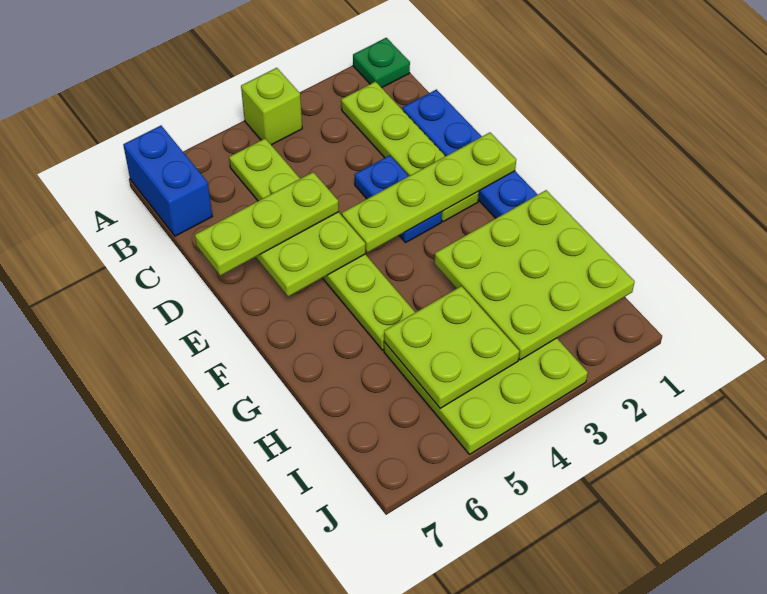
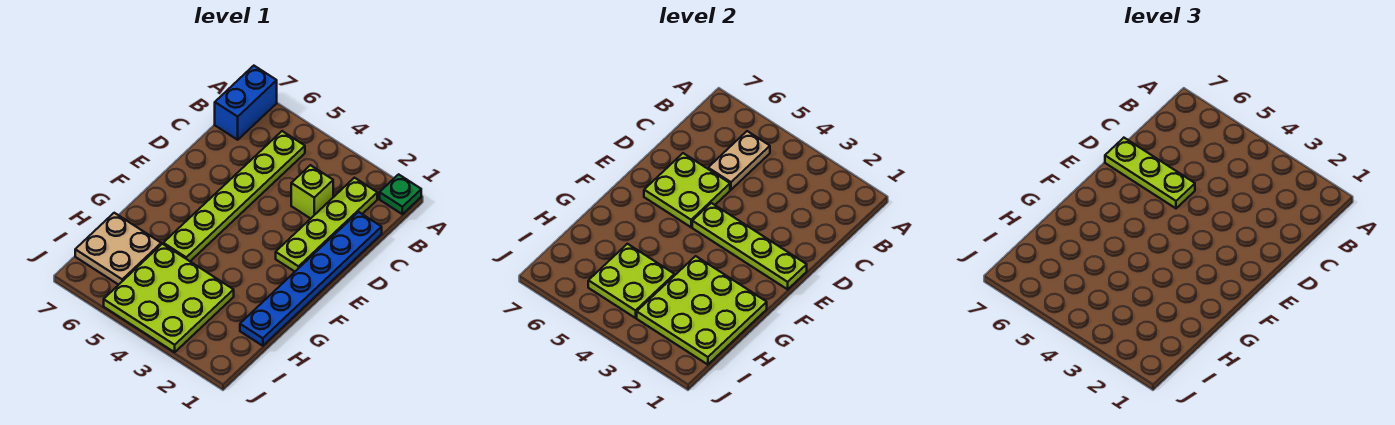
lime 1x1 brick [241,68,302,145] -> lime 1x1 brick moved to [291,165,333,219]
none -> tan 1x2 plate [708,131,770,190]
blue 1x2 plate [354,155,442,242] -> none
none -> tan 2x2 plate [75,213,161,285]

